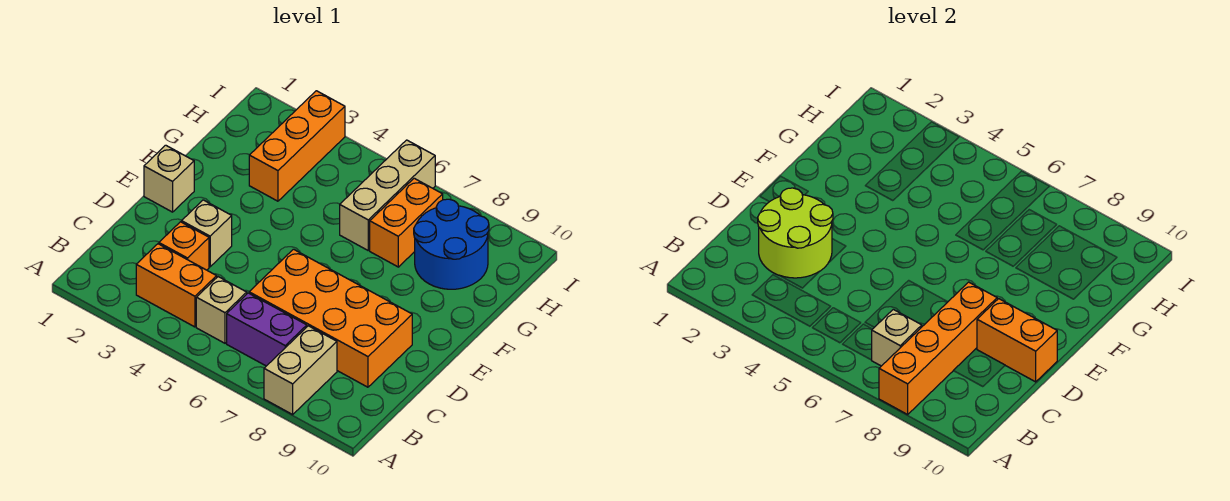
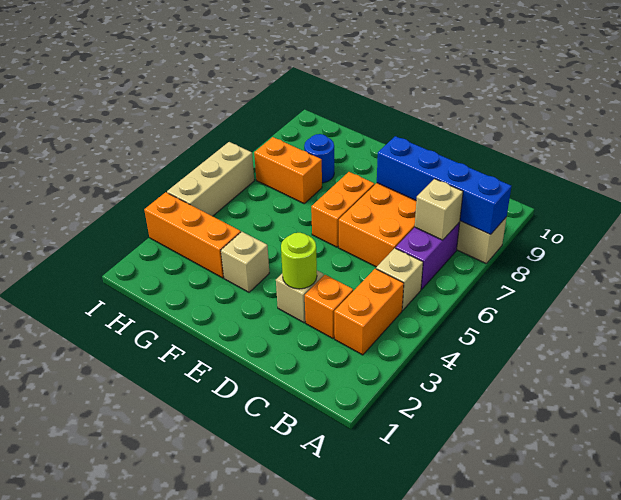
orange 1x4 brick [879,282,997,414] -> blue 1x4 brick [377,136,511,235]
lime 2x2 round brick [758,188,833,278] -> lime 1x1 round brick [281,233,317,289]
orange 1x2 brick [977,299,1057,382] -> orange 1x2 brick moved to [311,172,374,247]
tan 1x1 brick [144,145,194,212] -> tan 1x1 brick moved to [221,232,269,292]
tan 1x3 brick [340,140,435,250] -> tan 1x3 brick turned to [167,142,254,216]
blue 2x2 round brick [414,199,489,289] -> blue 1x1 round brick [304,134,334,183]

